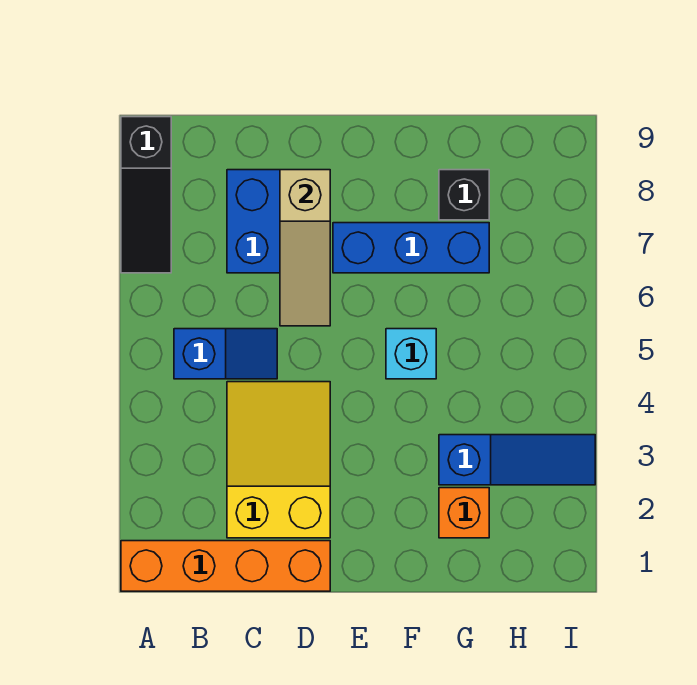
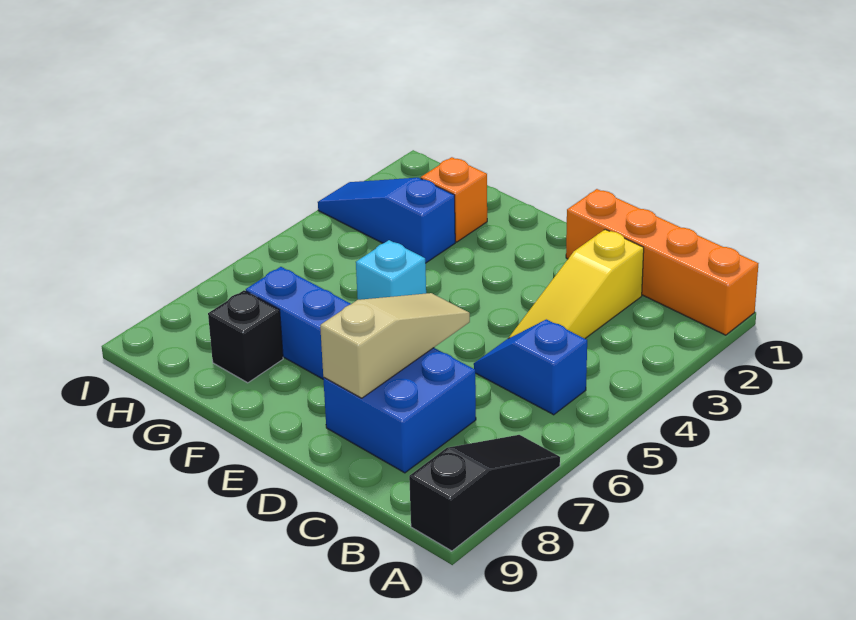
yellow 2x3 slope [227,382,330,538] -> yellow 1x3 slope [508,229,644,339]

